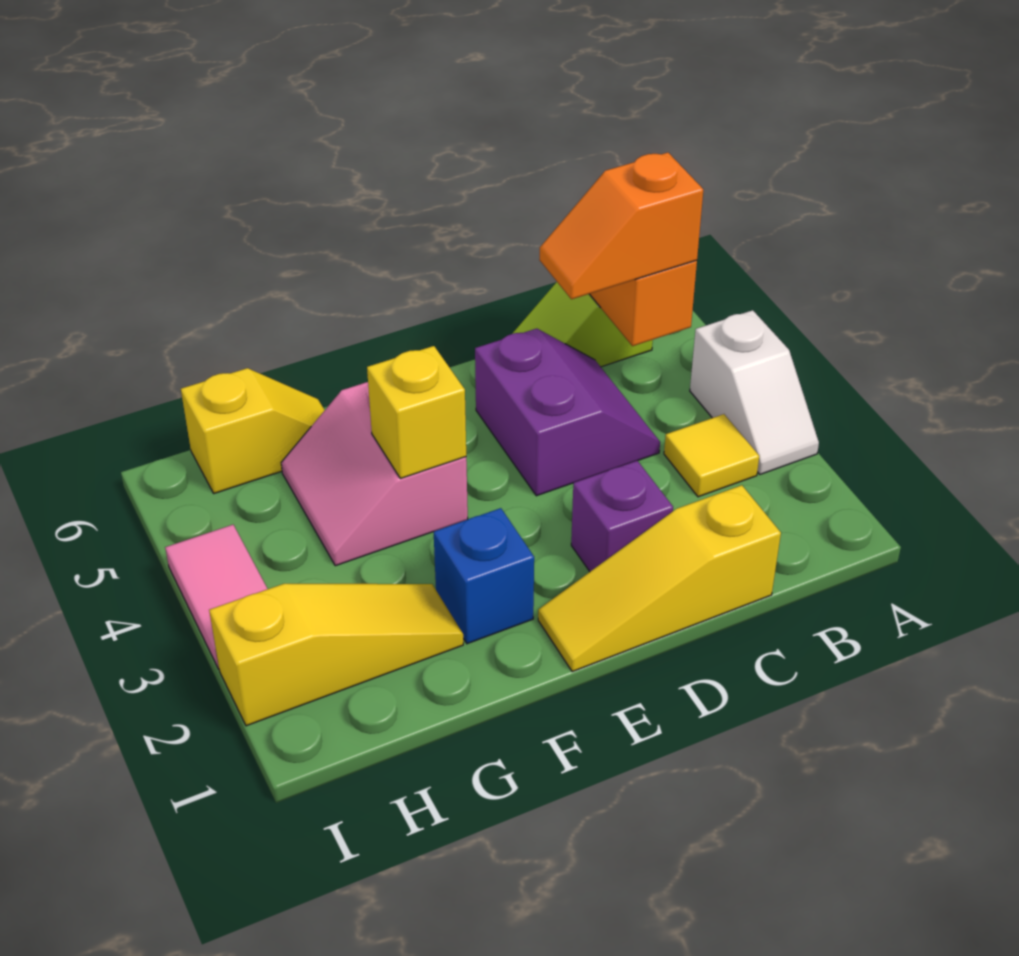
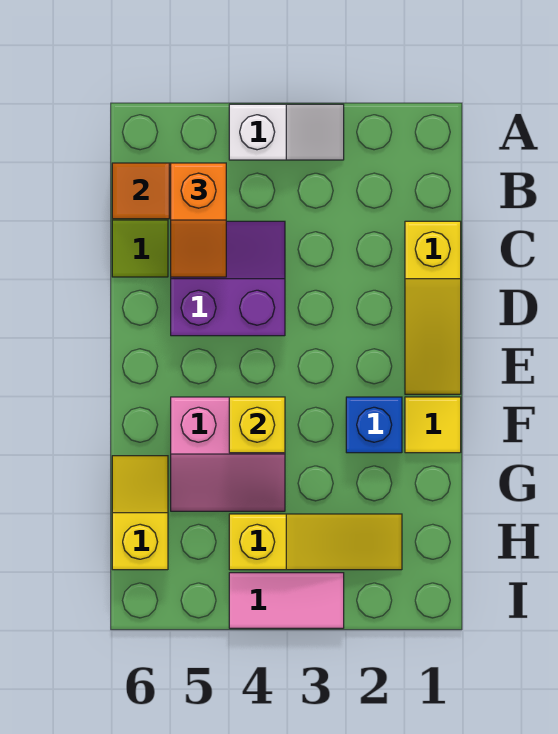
yellow 1x1 tile [664,414,759,497] -> yellow 1x1 tile moved to [405,397,461,453]
purple 1x1 brick [571,461,673,571] -> none
yellow 1x3 slope [209,584,463,726] -> yellow 1x3 slope turned to [229,514,402,570]

